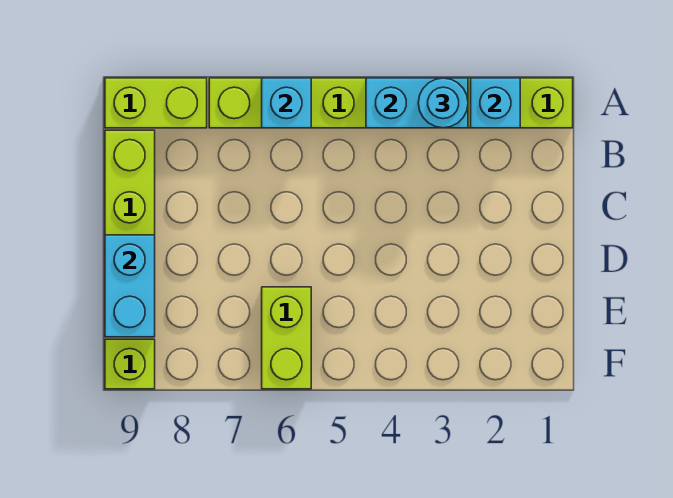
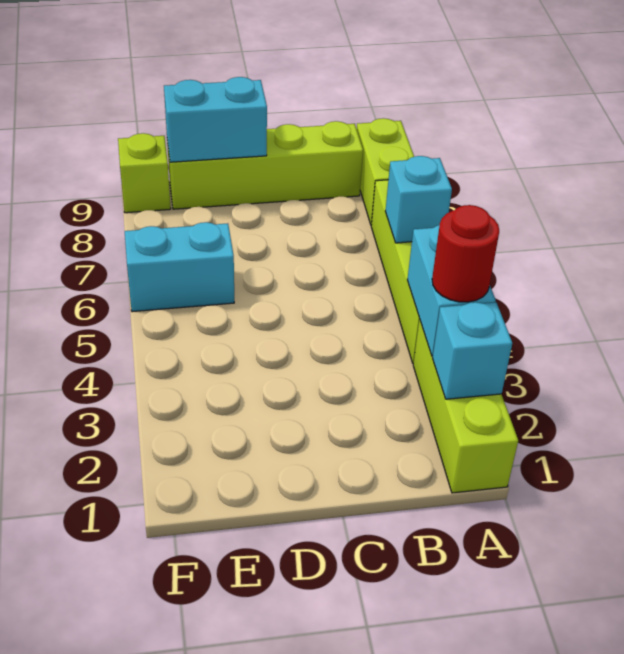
cyan 1x1 round brick [418,78,468,128] -> red 1x1 round brick [432,205,499,302]
lime 1x2 brick [262,287,311,389] -> cyan 1x2 brick [125,222,234,312]

